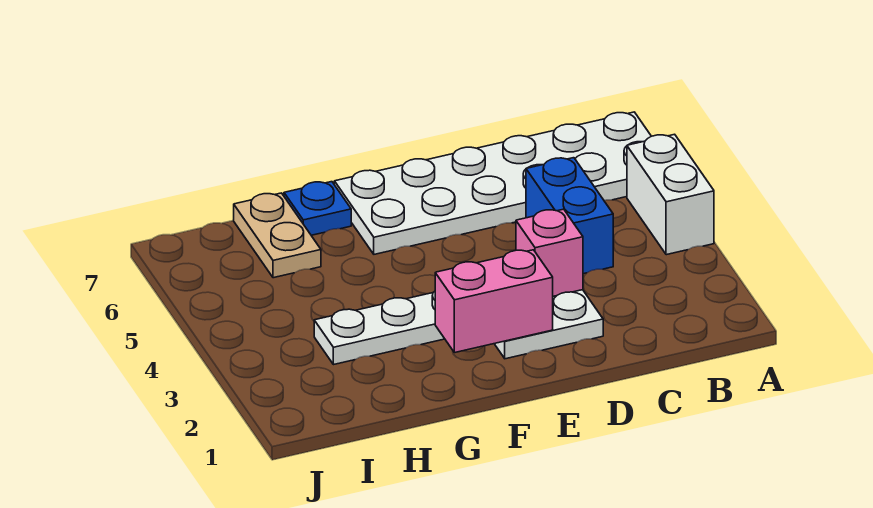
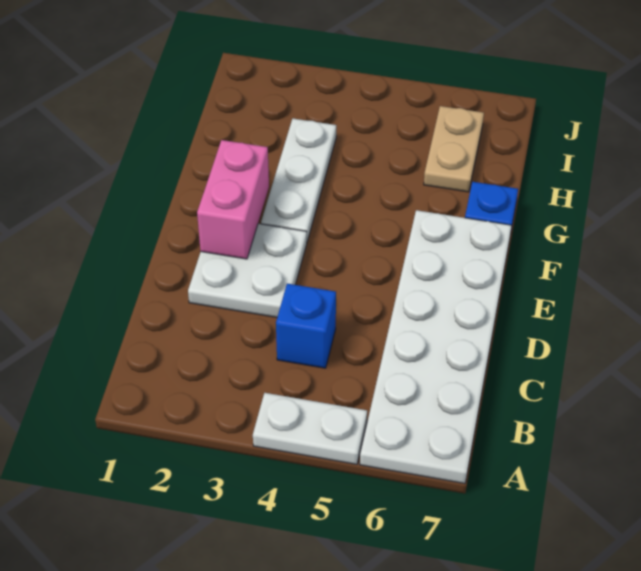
white 1x2 brick [627,134,714,255] -> white 1x2 plate [253,393,367,464]
blue 1x2 brick [526,158,613,274] -> blue 1x1 brick [276,284,336,368]
pink 1x1 brick [516,209,583,296] -> none
tan 1x2 plate [234,193,321,278] -> tan 1x2 plate turned to [424,106,484,192]

